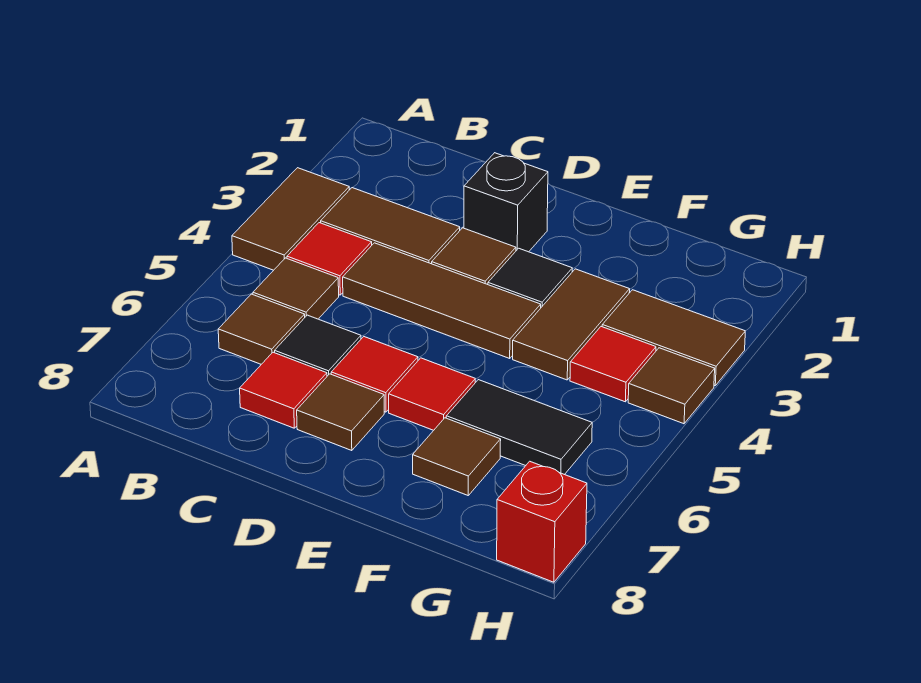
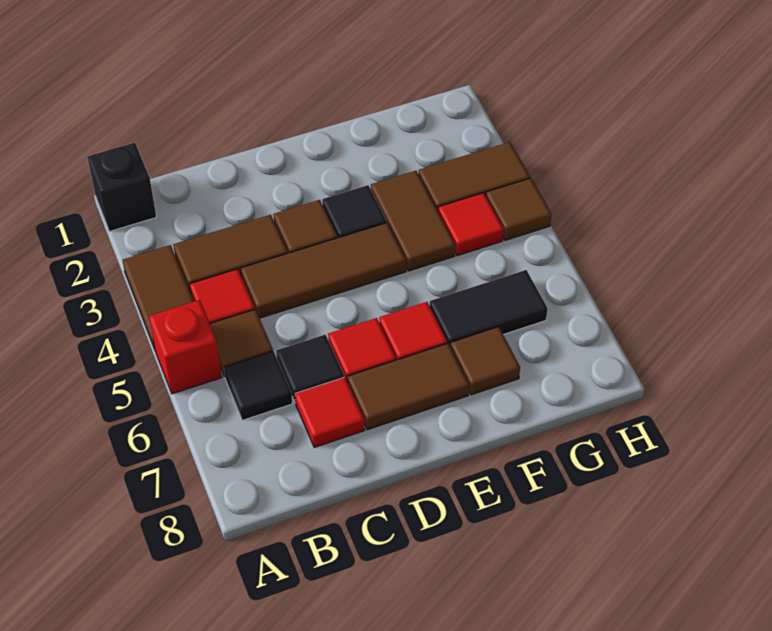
brown 1x1 tile [218,294,305,364] -> black 1x1 tile [224,351,292,420]
black 1x1 brick [464,153,548,252] -> black 1x1 brick moved to [87,143,156,232]
brown 1x1 tile [297,374,384,451] -> brown 1x2 tile [348,343,469,430]
red 1x1 brick [497,461,587,582] -> red 1x1 brick moved to [149,300,222,394]

